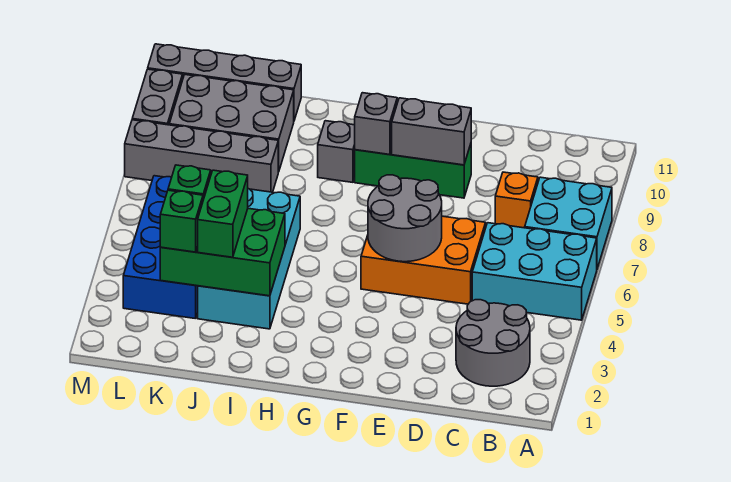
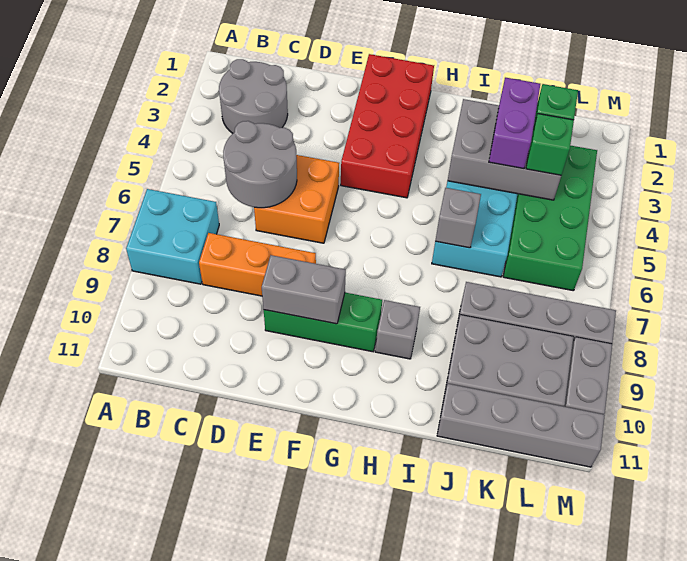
cyan 2x3 brick [472,223,597,320] -> none
orange 1x1 brick [495,172,538,228] -> orange 1x3 brick [199,233,316,296]
orange 2x3 brick [361,216,486,304] -> orange 2x2 brick [254,155,339,243]
grey 2x2 round brick [368,175,442,262] -> grey 2x2 round brick moved to [223,121,297,208]
none -> red 2x4 brick [341,54,434,198]
grey 1x1 brick [355,93,397,155] -> grey 1x1 brick moved to [435,188,481,248]
green 2x3 brick [160,208,285,296] -> grey 2x3 brick [448,99,561,200]
green 1x2 brick [198,170,248,257] -> purple 1x2 brick [489,78,540,169]
blue 2x4 brick [123,176,198,319] -> green 2x4 brick [503,145,597,291]

